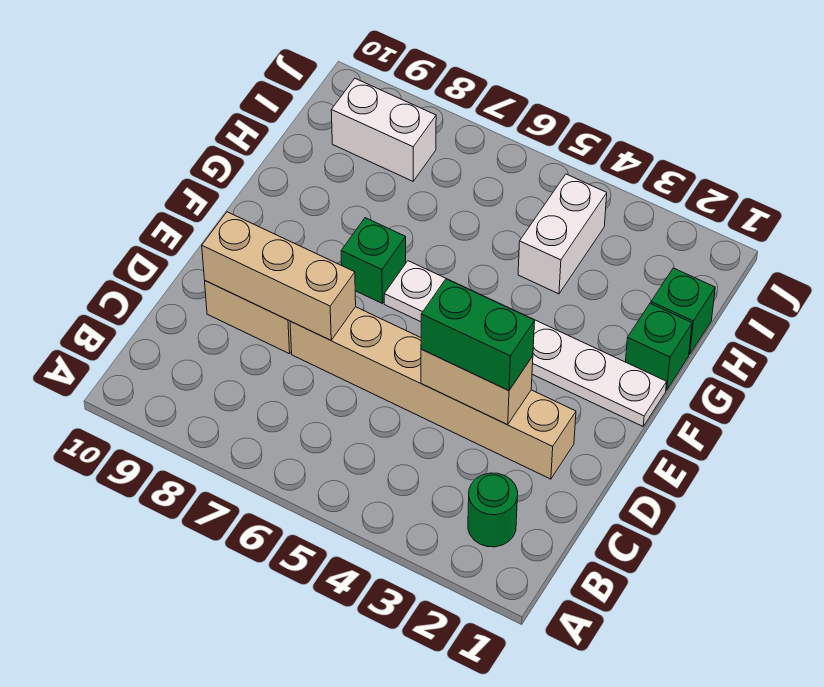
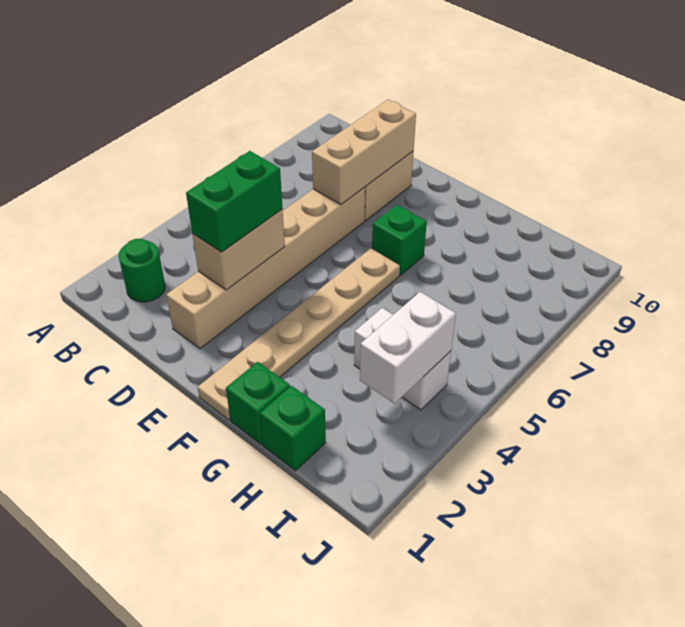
white 1x6 plate [384,261,667,426] -> tan 1x6 plate [198,248,400,420]
white 1x2 brick [331,79,436,181] -> white 1x2 brick moved to [360,292,456,404]

